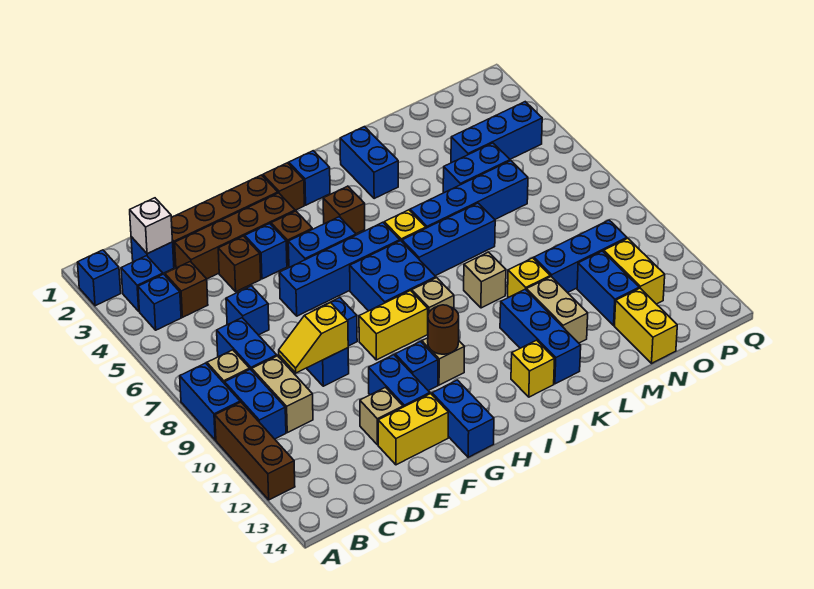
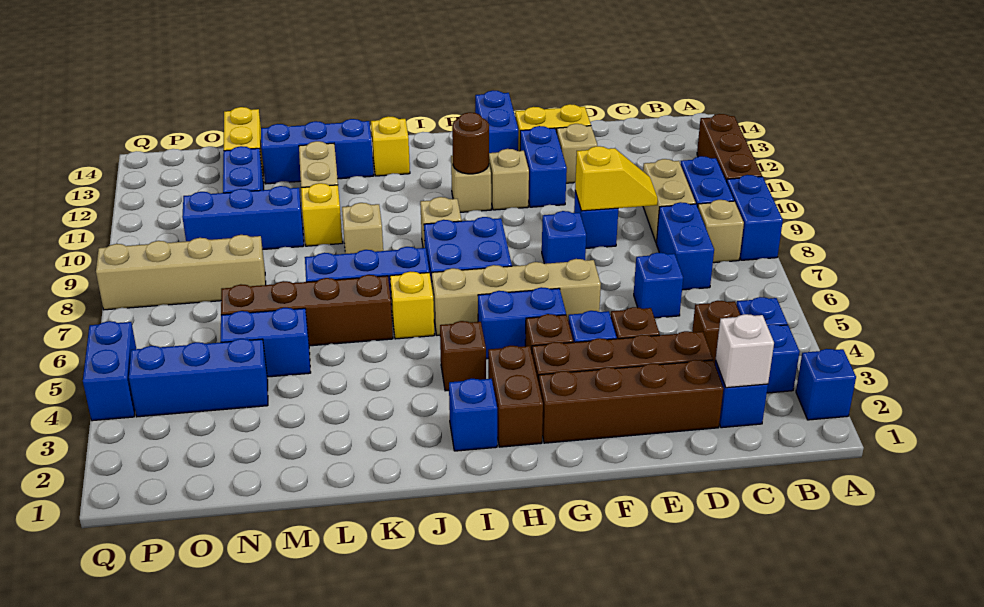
blue 1x4 brick [279,222,400,316] -> tan 1x4 brick [432,259,601,335]
yellow 1x2 brick [359,291,428,360] -> none
blue 1x1 brick [395,342,438,391] -> tan 1x1 brick [489,149,529,210]
brown 1x1 brick [263,163,304,210] -> brown 1x2 brick [488,346,543,447]
blue 1x2 brick [340,127,398,198] -> blue 1x2 brick moved to [83,321,136,421]
blue 1x4 brick [410,161,528,228] -> brown 1x4 brick [221,275,393,346]
blue 1x3 brick [500,289,581,384] -> blue 1x3 brick turned to [261,119,374,184]
none -> tan 1x4 brick [96,235,266,310]
yellow 1x2 brick [604,238,665,304] -> none

